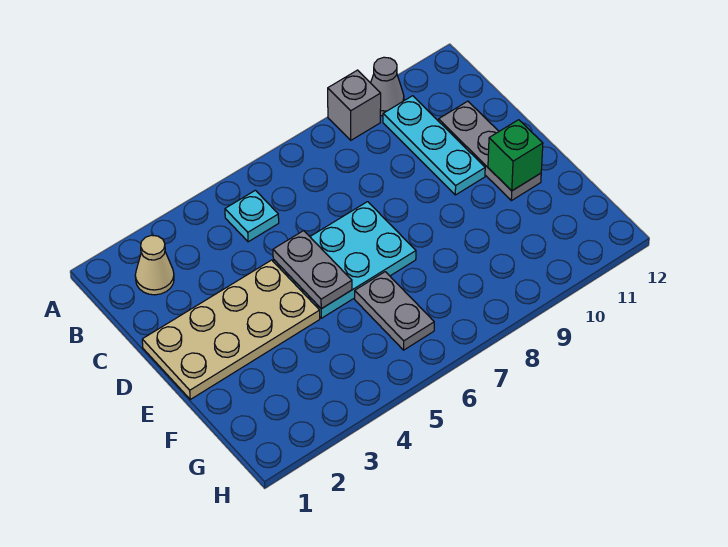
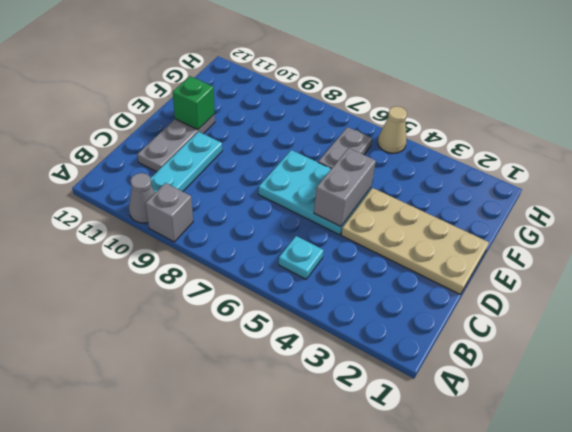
tan 1x1 cone [135,235,174,295] -> tan 1x1 cone moved to [378,106,407,153]
grey 1x2 plate [273,231,352,309] -> grey 1x2 brick [314,148,376,227]

